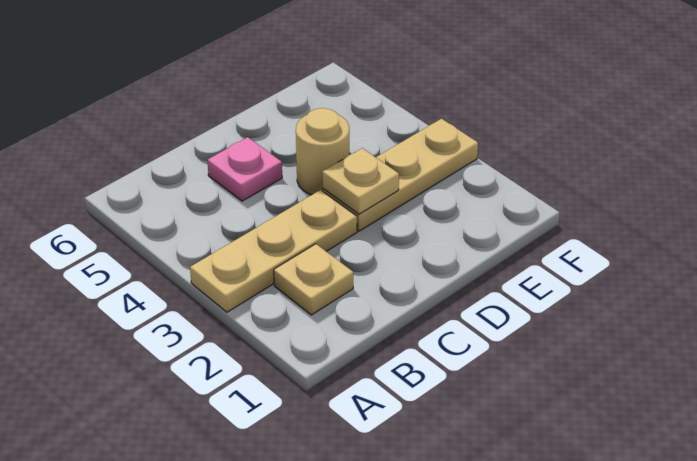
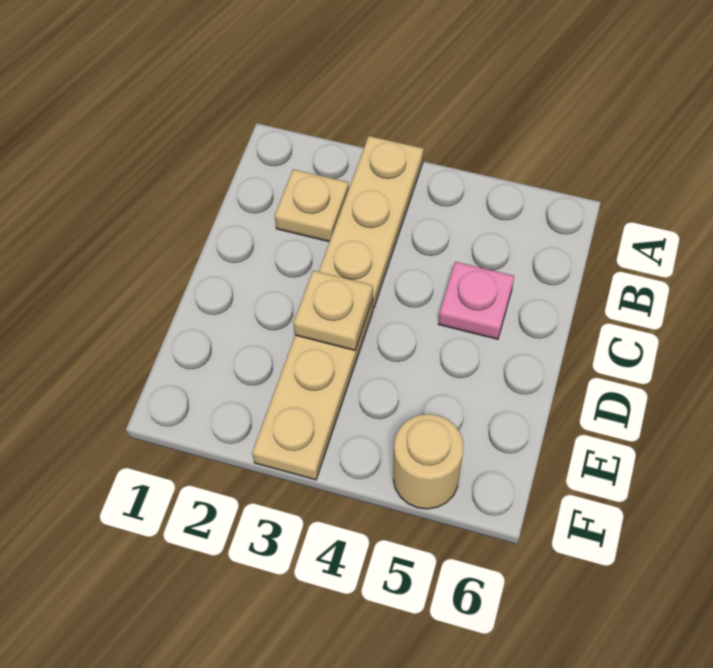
tan 1x1 round brick [296,108,349,195] -> tan 1x1 round brick moved to [393,414,464,509]

